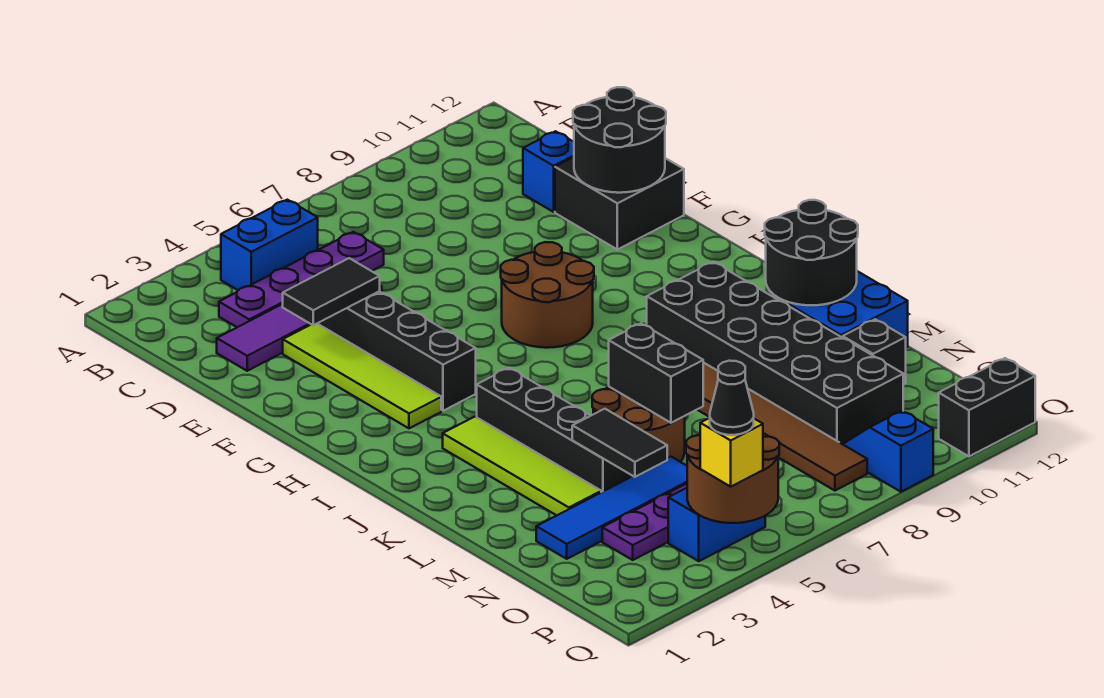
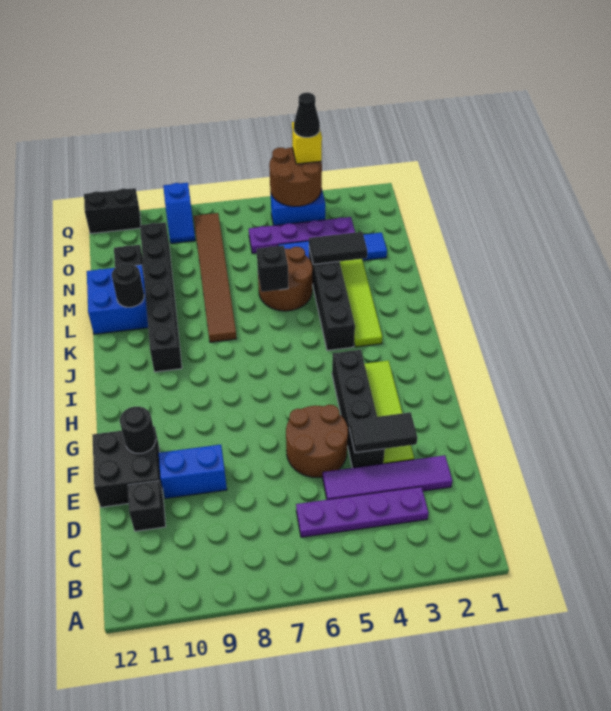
blue 1x2 brick [221,200,318,290] -> blue 1x2 brick moved to [159,445,227,499]
blue 1x1 brick [523,131,574,212] -> black 1x1 brick [128,481,166,531]
black 2x2 round brick [573,87,666,193] -> black 1x1 round brick [120,407,156,453]
brown 2x2 round brick [501,242,594,348] -> brown 2x2 round brick moved to [286,405,348,477]
black 2x6 brick [647,262,903,444] -> black 1x6 brick [140,222,182,372]
black 2x2 round brick [765,200,858,305] -> black 1x1 round brick [112,263,144,307]
black 1x2 brick [609,324,703,423] -> black 1x1 brick [257,246,288,292]
black 1x2 tile [572,409,667,477] -> black 1x2 tile turned to [309,232,367,264]

